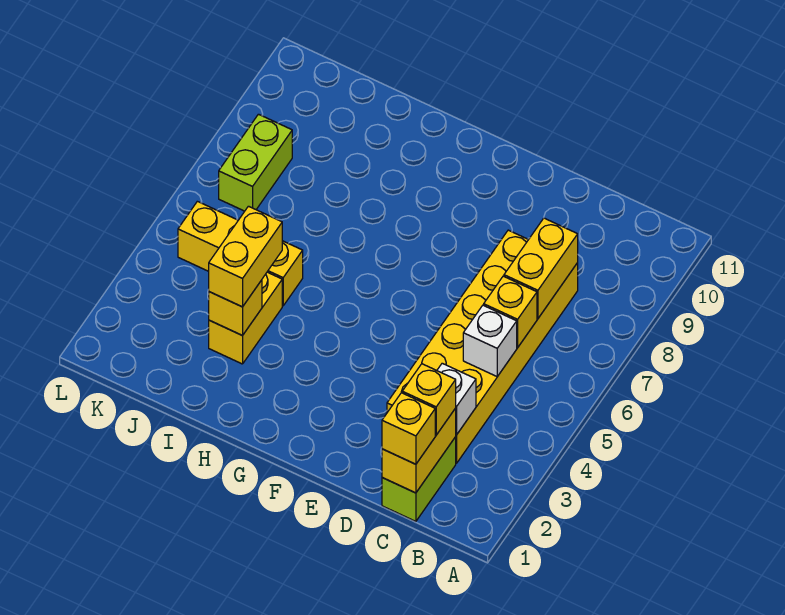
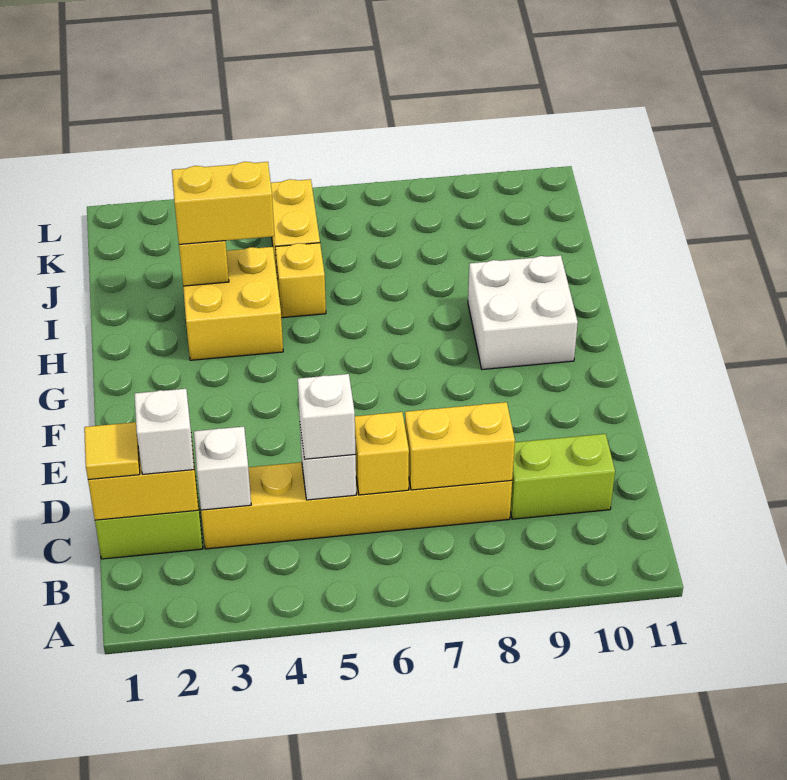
yellow 1x1 brick [382,393,435,464] -> yellow 1x1 tile [84,422,140,480]
yellow 1x1 brick [402,364,456,435] -> white 1x1 brick [134,389,194,474]
yellow 2x6 brick [387,230,578,463] -> yellow 1x6 brick [201,462,512,549]
none -> white 1x1 brick [298,374,355,459]
none -> white 2x2 brick [468,255,578,370]
yellow 1x2 brick [209,272,282,364] -> yellow 2x2 brick [183,247,283,360]
lime 1x2 brick [219,114,292,211] -> lime 1x2 brick moved to [510,434,615,519]

